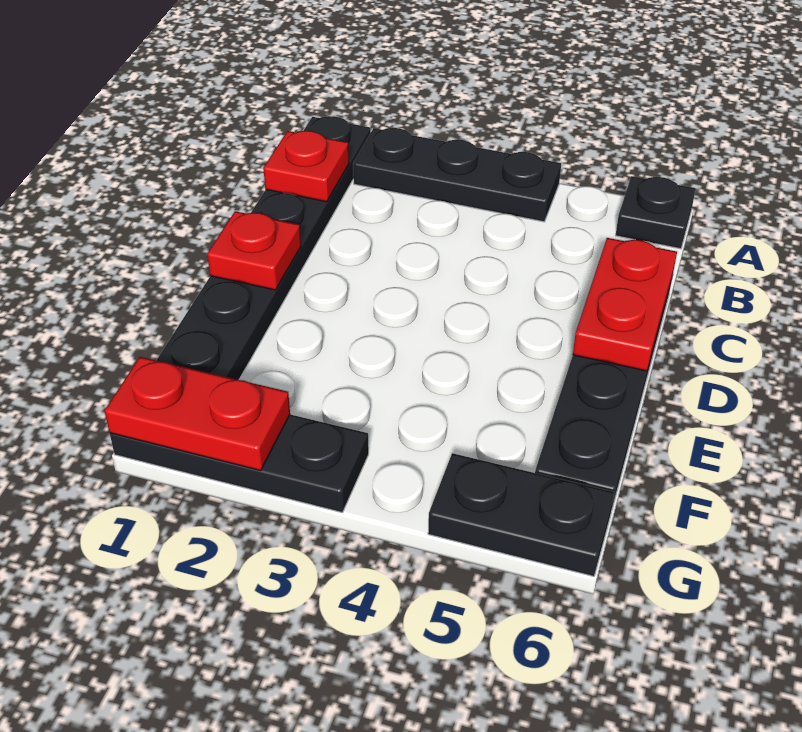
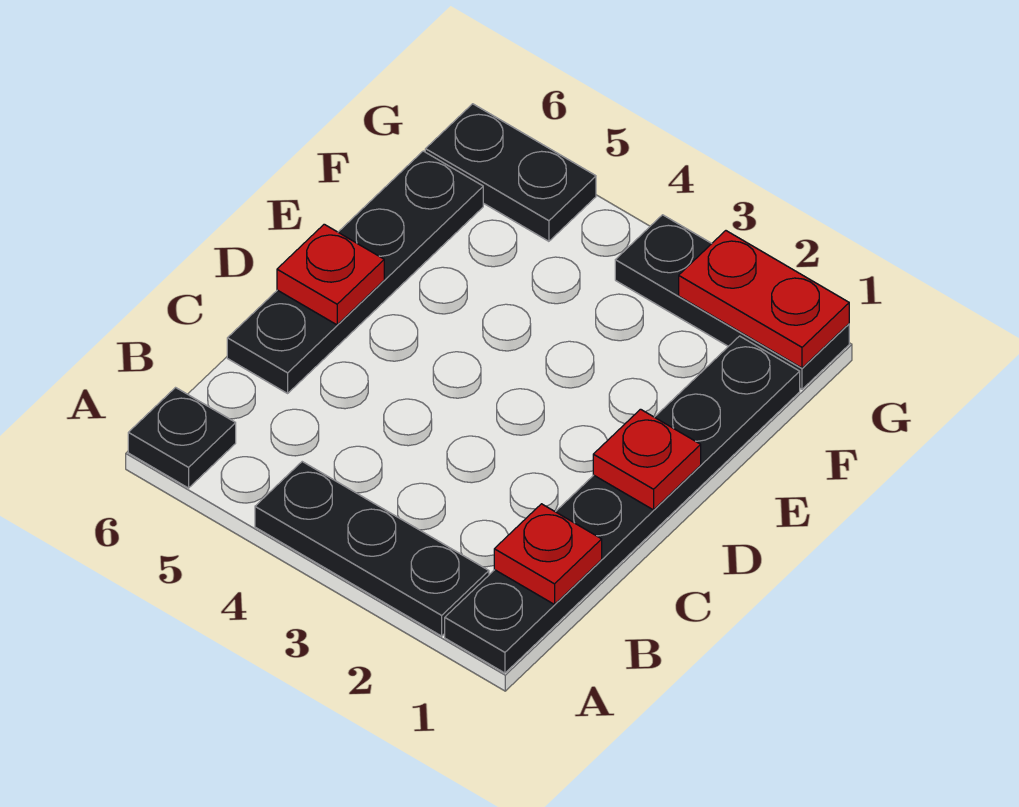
red 1x2 plate [573,238,677,371] -> red 1x1 plate [277,224,384,325]

